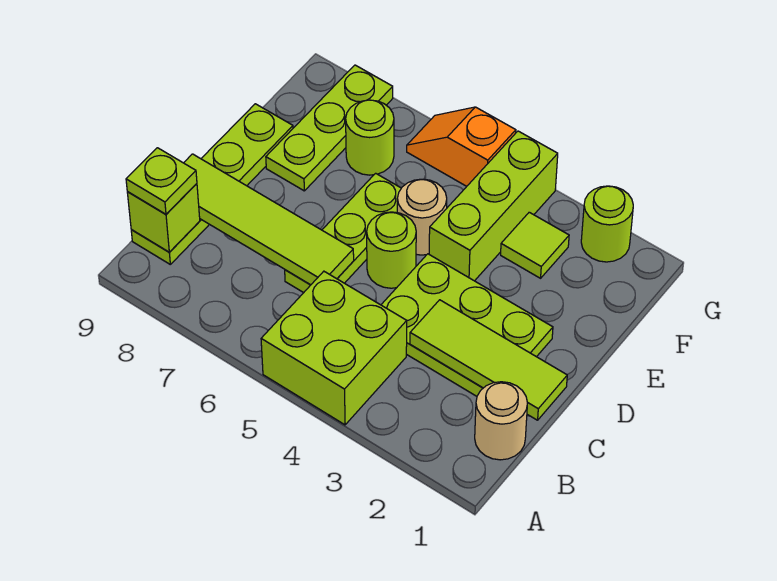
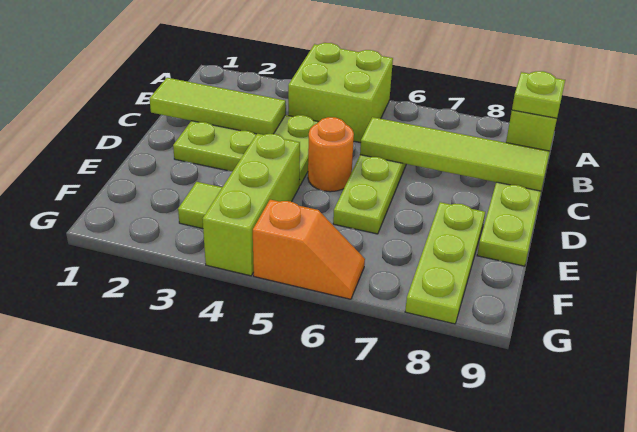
tan 1x1 round brick [475,382,528,460] -> none
lime 1x1 round brick [367,212,416,288] -> orange 1x1 round brick [308,117,354,192]
tan 1x1 round brick [397,179,447,255] -> none
lime 1x1 round brick [346,100,394,175] -> none
lime 1x1 round brick [581,186,633,262] -> none

